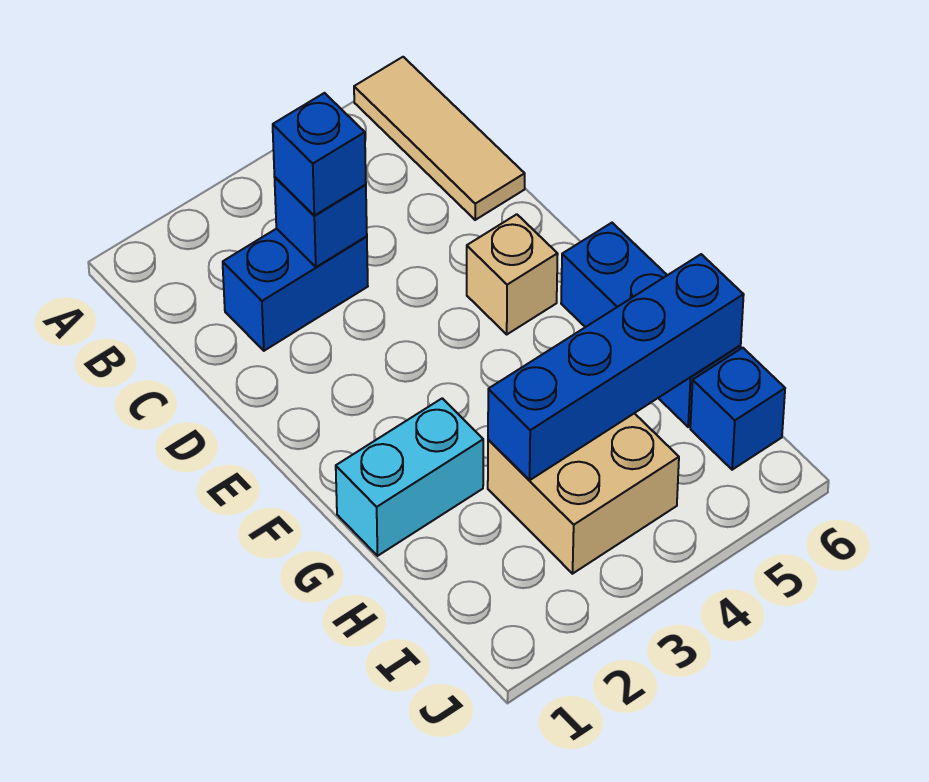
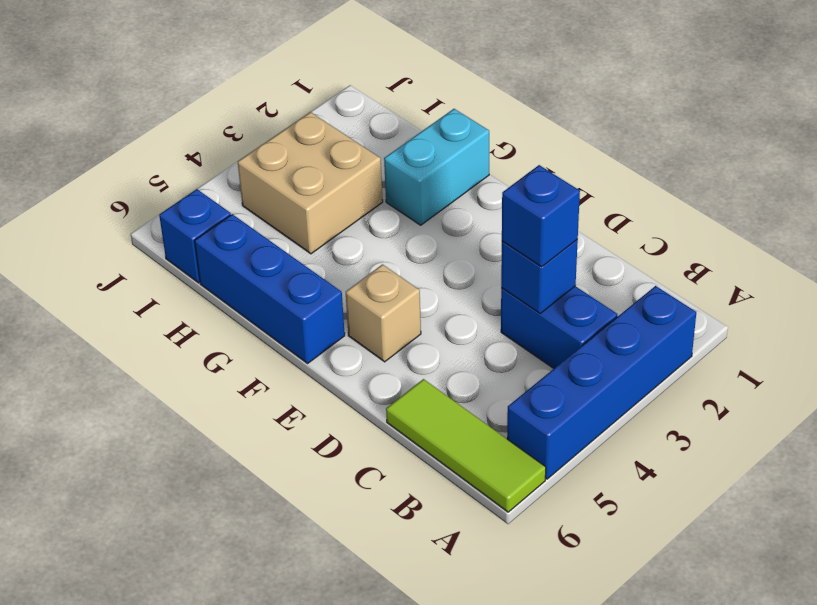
tan 1x3 tile [354,57,525,220] -> lime 1x3 tile [386,379,546,512]
blue 1x2 brick [223,229,368,351] -> blue 1x2 brick turned to [501,286,617,368]
blue 1x4 brick [488,254,744,480] -> blue 1x4 brick moved to [507,286,696,479]

